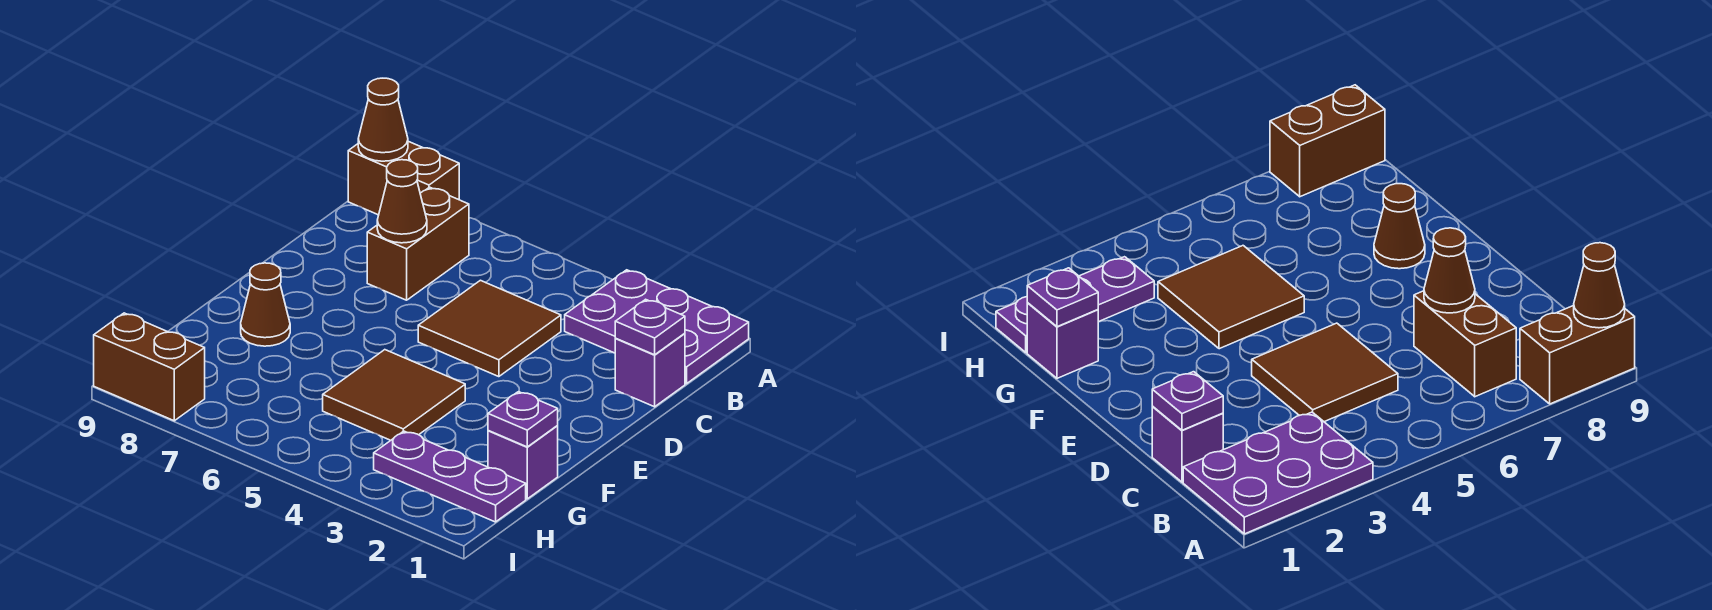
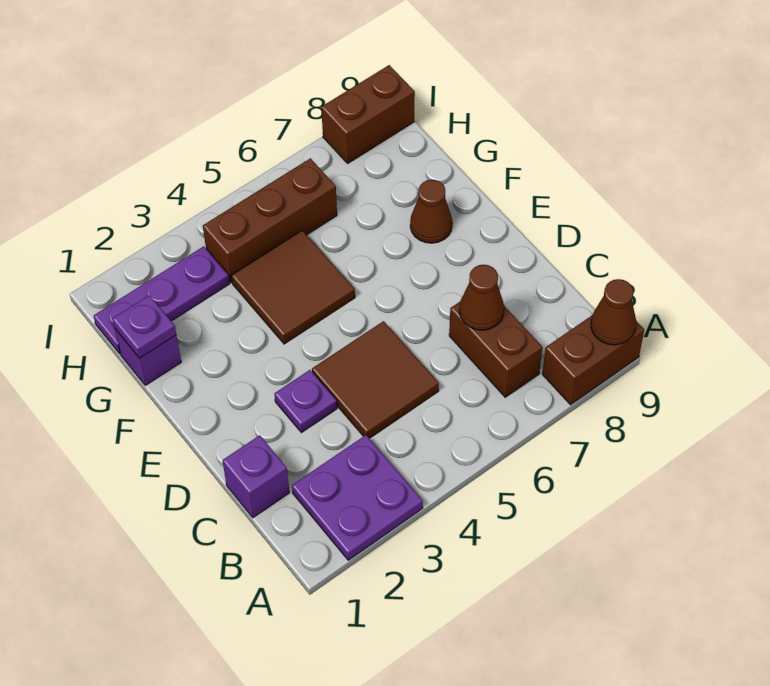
purple 2x3 plate [565,270,749,384] -> purple 2x2 plate [292,435,423,560]
purple 1x1 plate [615,299,685,355] -> purple 1x1 plate moved to [274,370,337,433]
none -> brown 1x3 brick [203,158,337,283]

